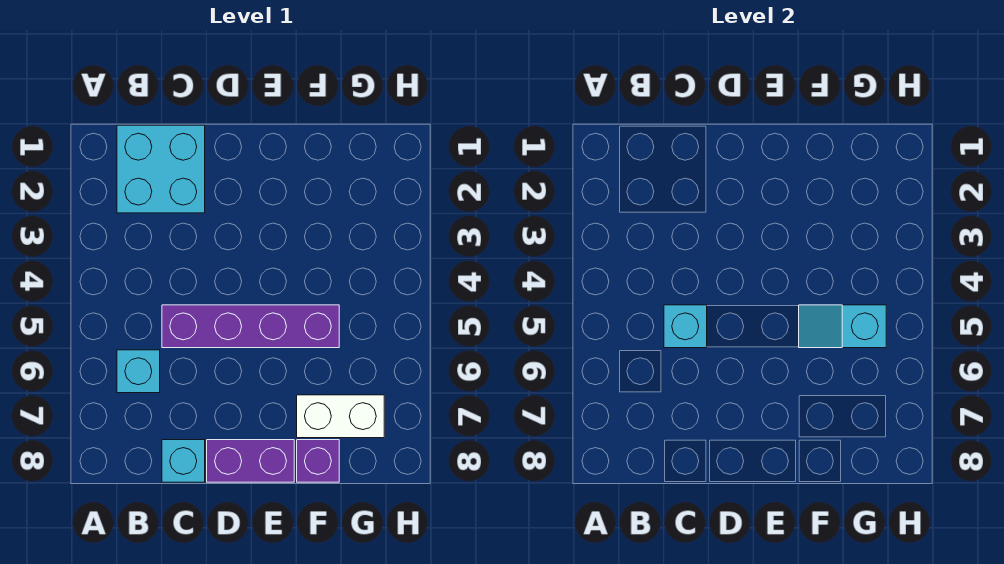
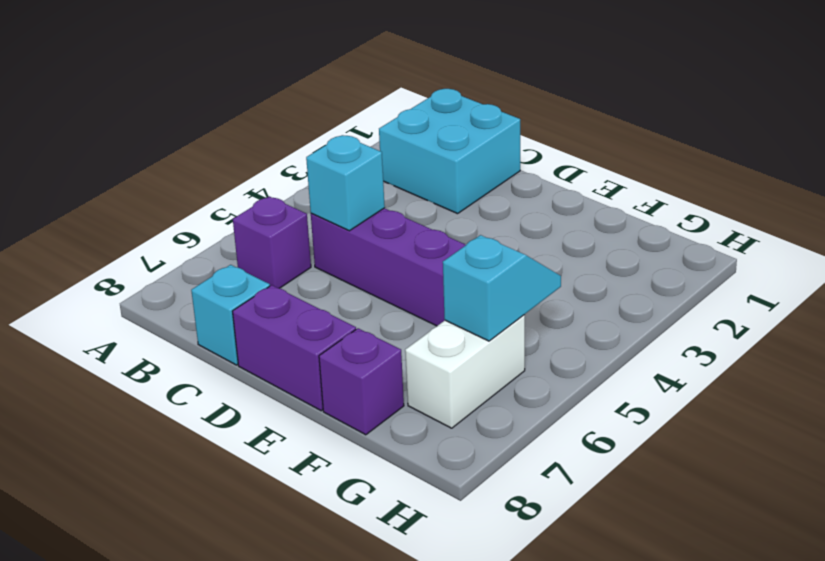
cyan 1x1 brick [117,350,160,393] -> purple 1x1 brick [233,196,311,288]
cyan 1x2 slope [799,305,886,348] -> cyan 1x2 slope turned to [443,235,561,341]
white 1x2 brick [297,395,384,438] -> white 1x2 brick turned to [405,315,525,428]

